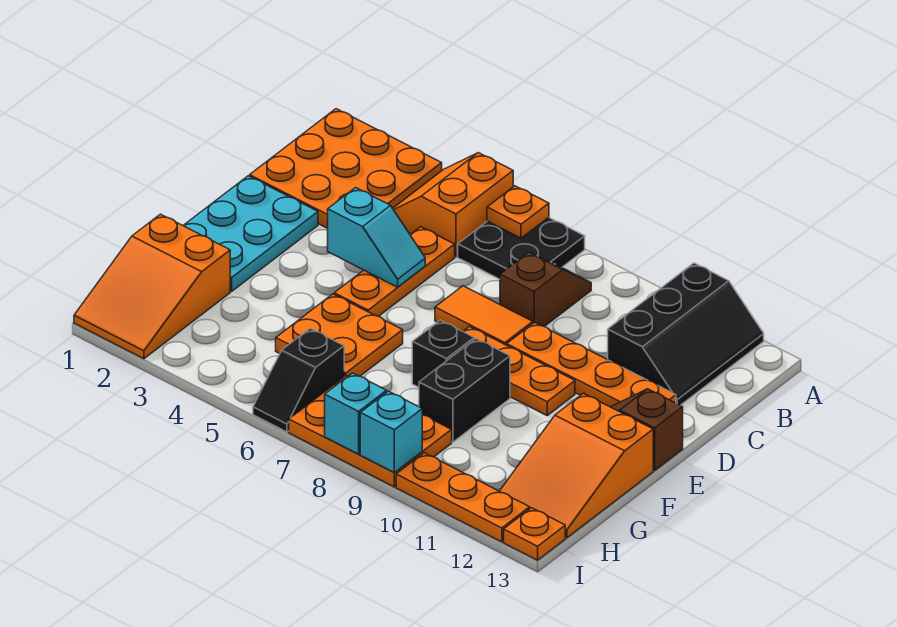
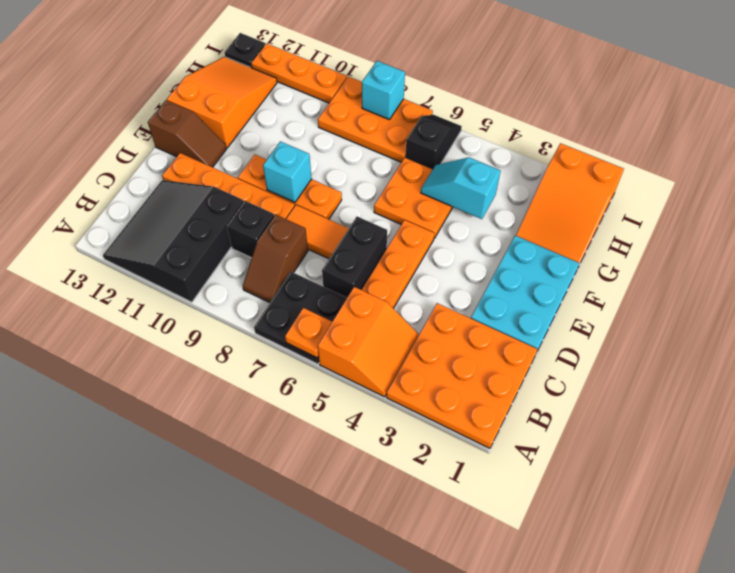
black 2x3 slope [608,263,764,405] -> black 3x3 slope [103,180,244,302]
cyan 1x2 slope [328,188,425,287] -> cyan 1x2 slope moved to [421,157,501,219]
black 1x1 brick [412,320,474,387] -> black 1x1 brick moved to [227,201,274,258]
black 1x2 brick [419,339,510,442] -> black 1x2 brick moved to [322,217,387,298]
orange 2x3 slope [74,214,230,359] -> orange 2x3 slope turned to [516,143,624,267]
cyan 1x1 brick [360,391,422,472] -> cyan 1x1 brick moved to [263,141,312,202]
orange 1x1 plate [504,508,565,560] -> black 1x1 plate [224,33,265,68]

